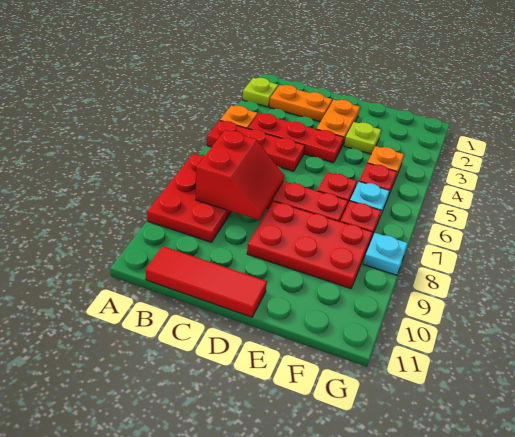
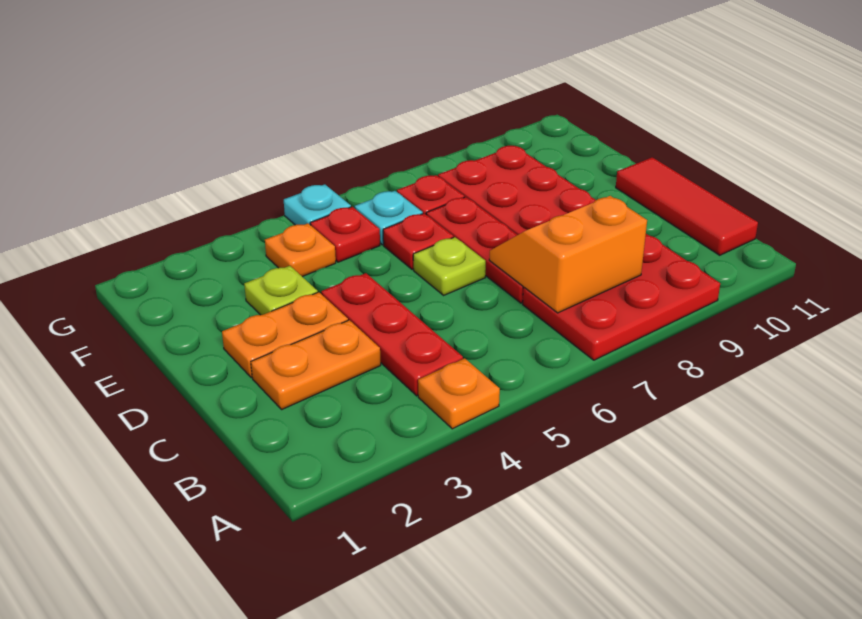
lime 1x1 plate [242,78,278,107] -> lime 1x1 plate moved to [413,237,486,295]
red 1x3 plate [207,121,305,171] -> none
orange 1x2 plate [269,85,332,122] -> orange 1x2 plate turned to [251,320,381,409]
red 2x2 slope [196,130,284,220] -> orange 2x2 slope [489,196,647,313]
cyan 1x1 plate [363,233,408,275] -> cyan 1x1 plate moved to [284,184,351,225]

